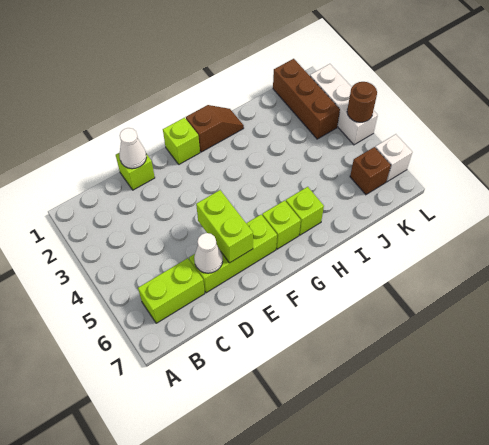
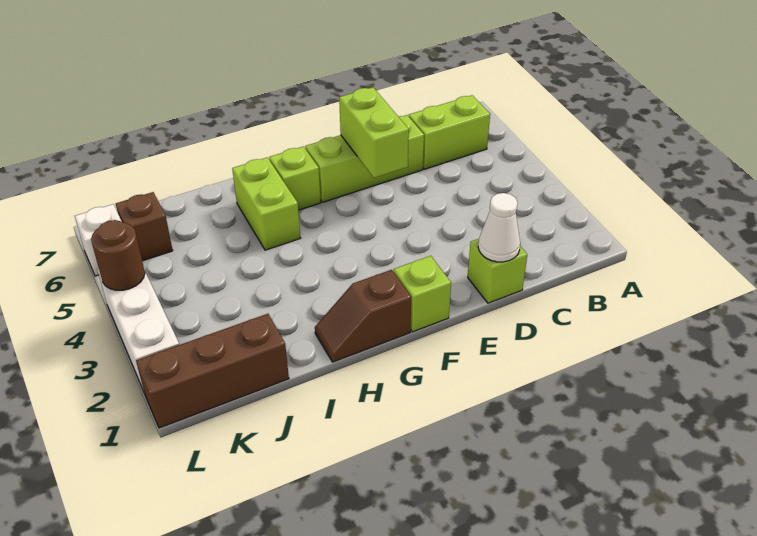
white 1x1 cone [194,233,223,273] -> none
lime 1x1 brick [286,187,324,235] -> lime 1x2 brick [232,158,300,250]
brown 1x3 brick [273,59,340,139] -> brown 1x3 brick turned to [136,314,289,428]

